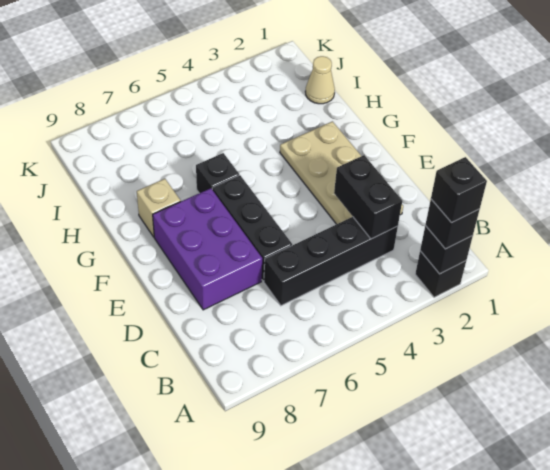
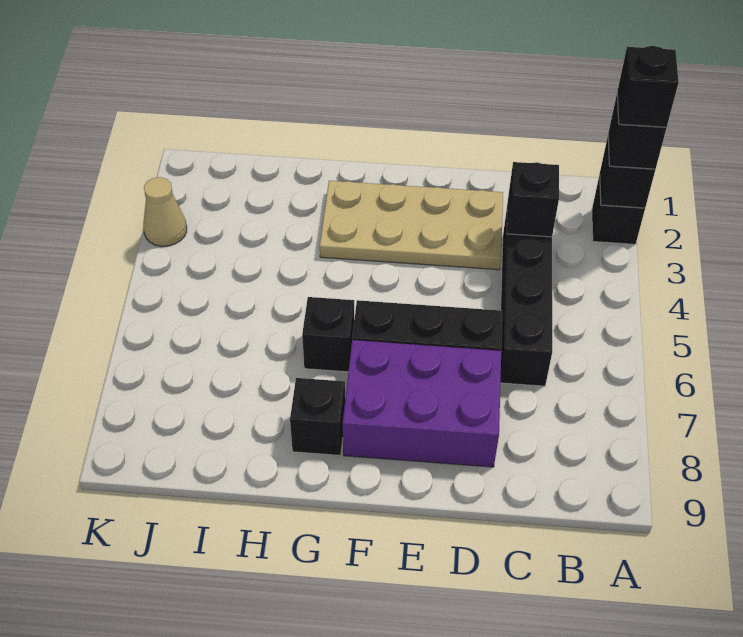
black 1x2 brick [334,155,402,239] -> black 1x1 brick [507,162,559,237]
tan 1x1 brick [137,179,181,237] -> black 1x1 brick [290,378,345,455]
tan 1x1 cone [305,56,335,104] -> tan 1x1 cone moved to [143,177,187,246]

